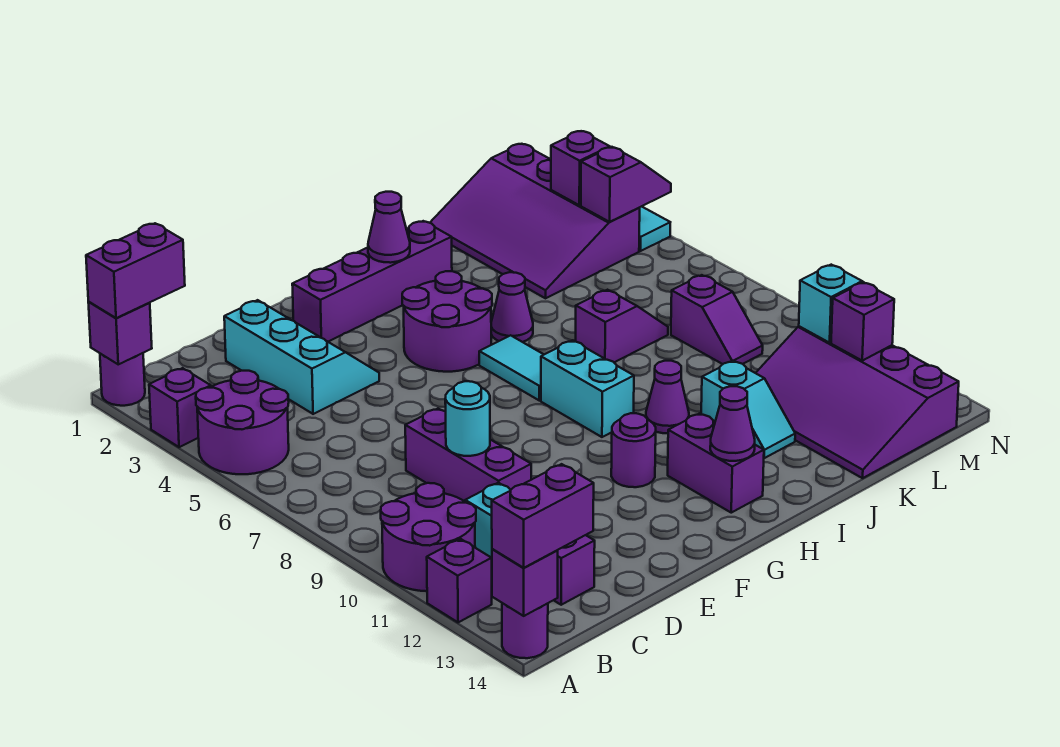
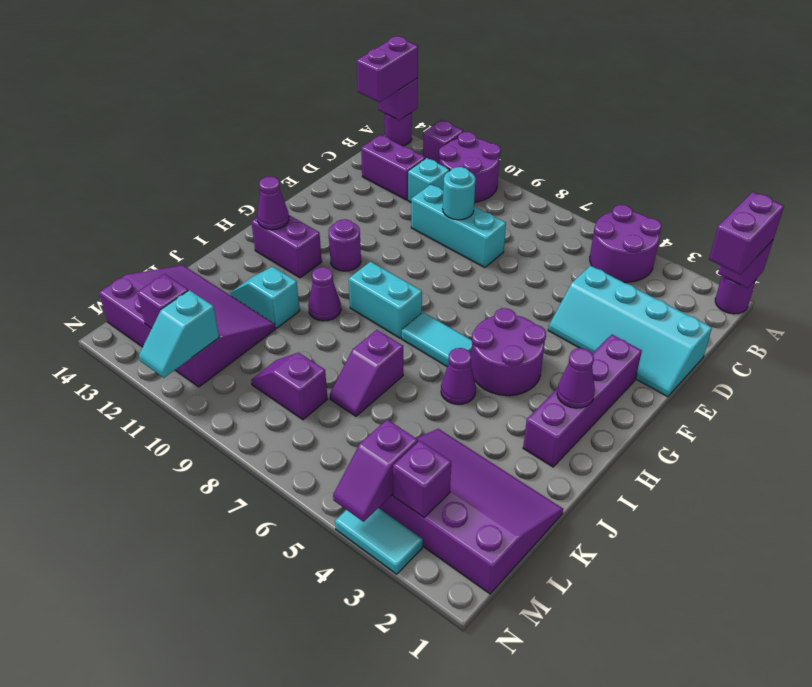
purple 1x1 brick [149,368,211,447] -> none
cyan 2x3 slope [224,300,379,414] -> cyan 2x4 slope [548,266,712,397]
purple 1x3 brick [405,409,531,501] -> cyan 1x3 brick [411,184,506,268]

